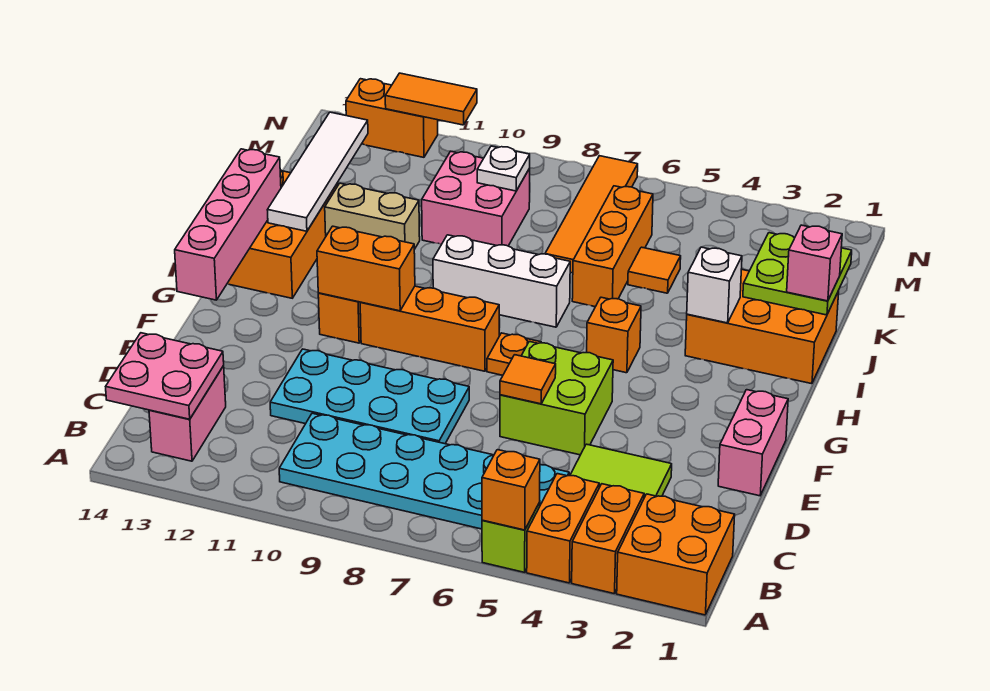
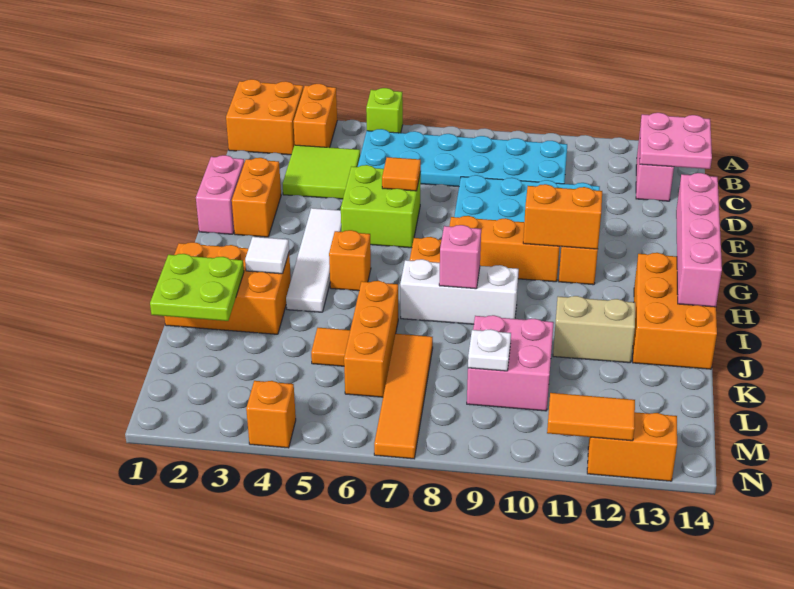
orange 1x2 brick [527,474,599,583] -> orange 1x2 brick moved to [232,158,281,237]
orange 1x1 brick [482,450,540,530] -> orange 1x1 brick moved to [246,381,296,448]
white 1x1 brick [687,247,742,323] -> white 1x1 tile [245,237,289,274]
white 1x4 tile [268,112,368,231] -> white 1x4 tile moved to [286,208,341,312]
pink 1x1 brick [787,225,842,301] -> pink 1x1 brick moved to [439,225,481,289]

